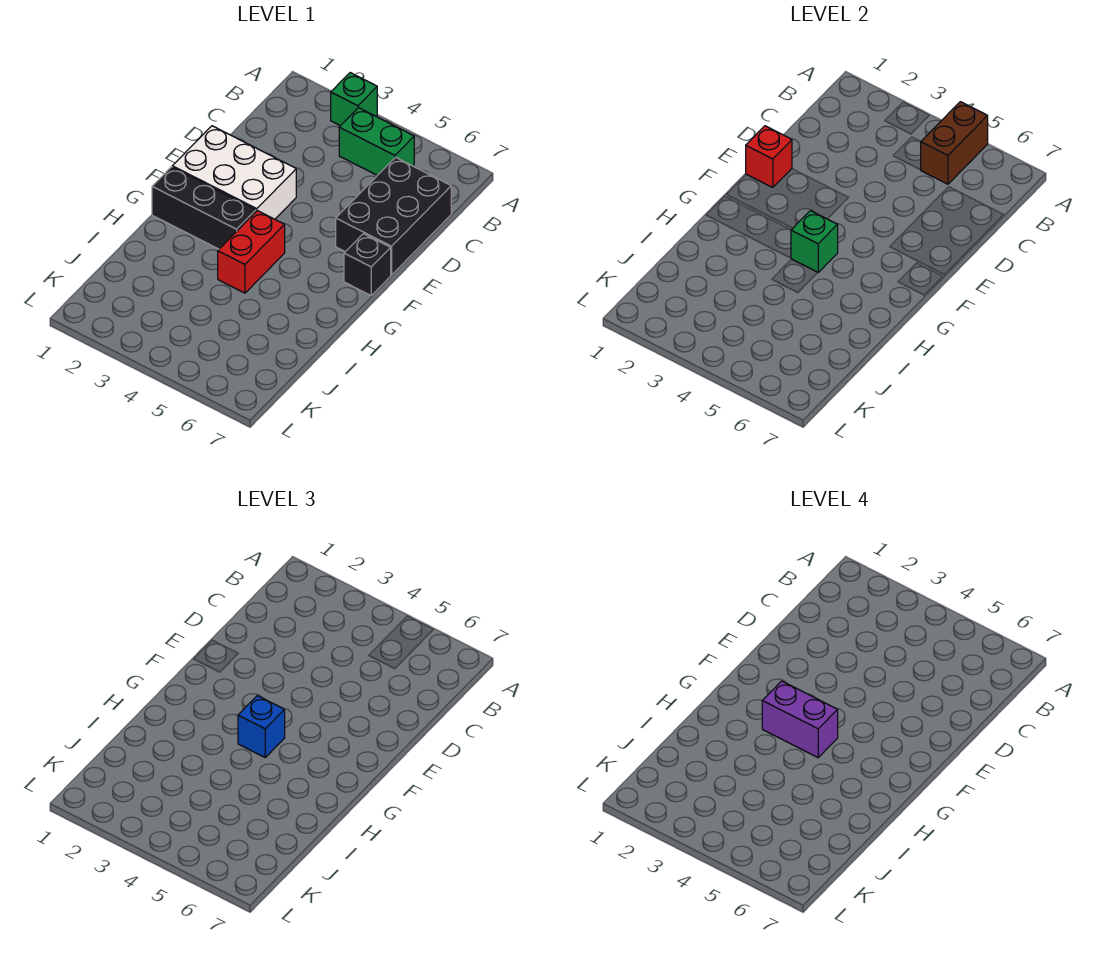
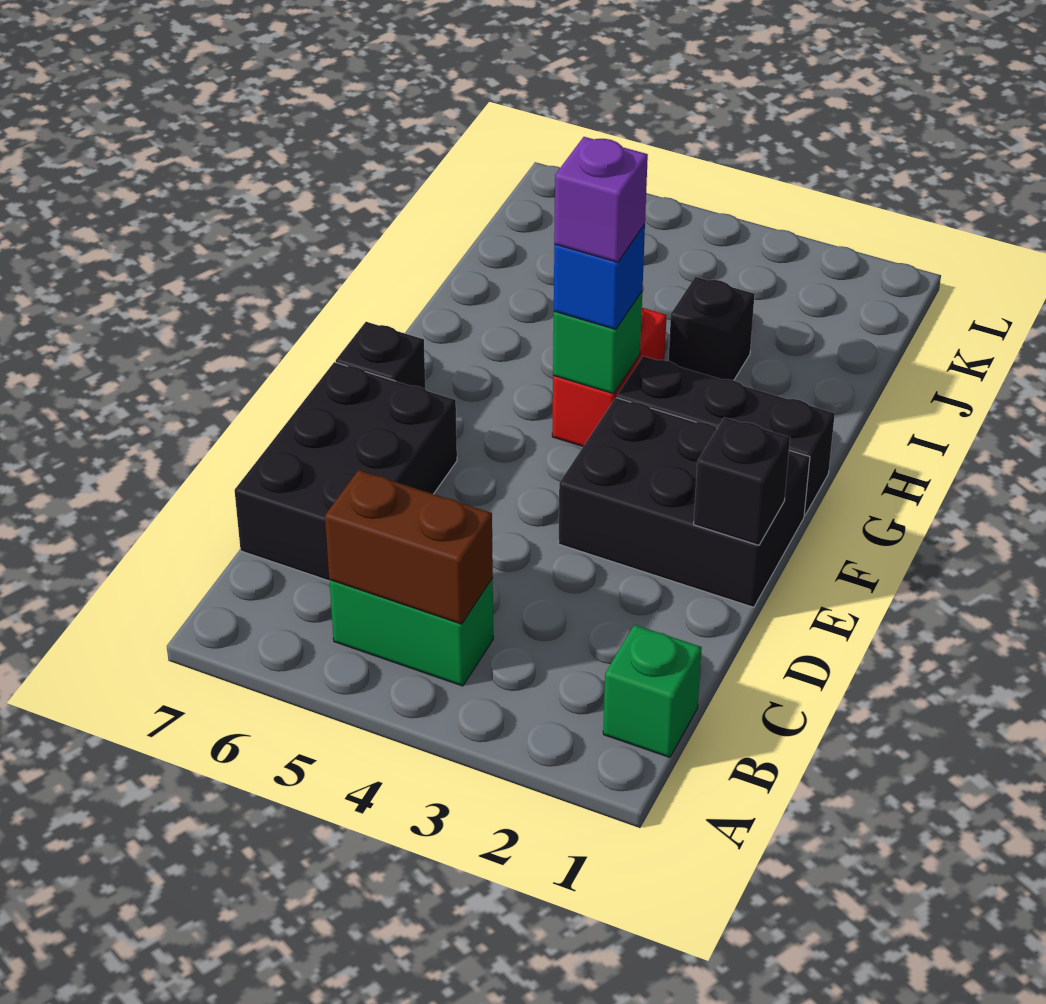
green 1x1 brick [331,73,377,126] -> green 1x1 brick moved to [603,625,702,757]
brown 1x2 brick [921,102,988,184] -> brown 1x2 brick turned to [325,470,493,624]
white 2x3 brick [172,126,296,219] -> black 2x3 brick [558,398,810,607]
red 1x1 brick [746,126,792,188] -> black 1x1 brick [694,417,790,545]
purple 1x2 brick [762,681,838,757] -> purple 1x1 brick [554,137,648,262]
none -> black 1x1 brick [669,277,755,380]

